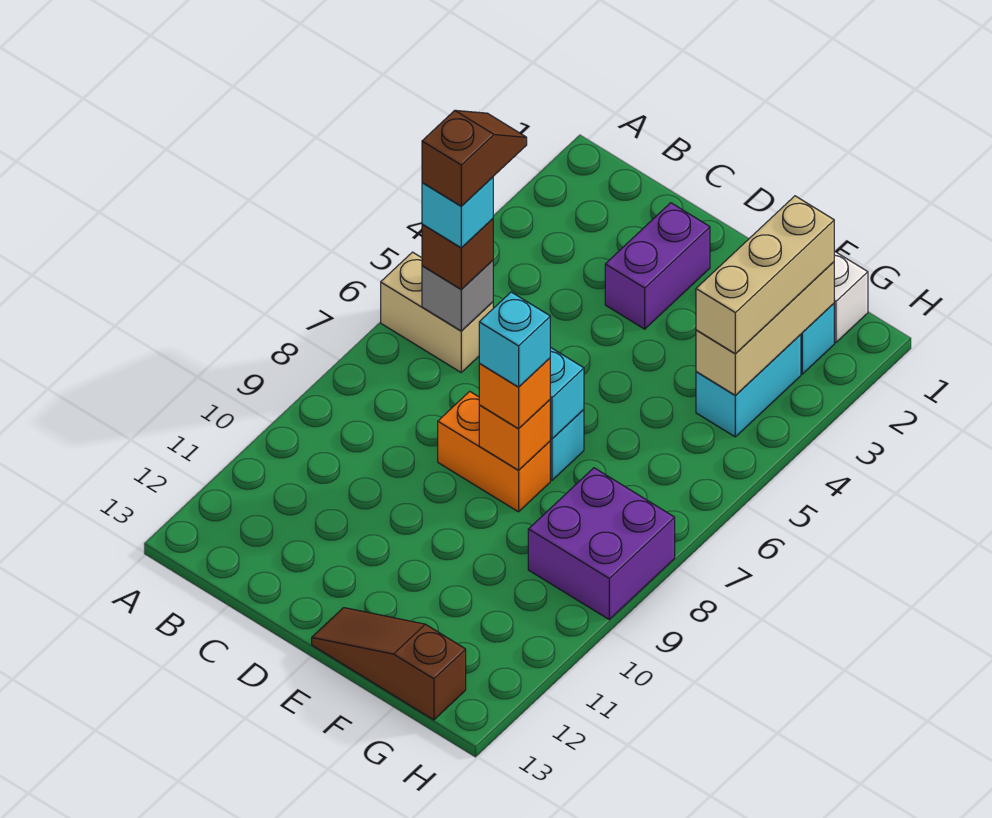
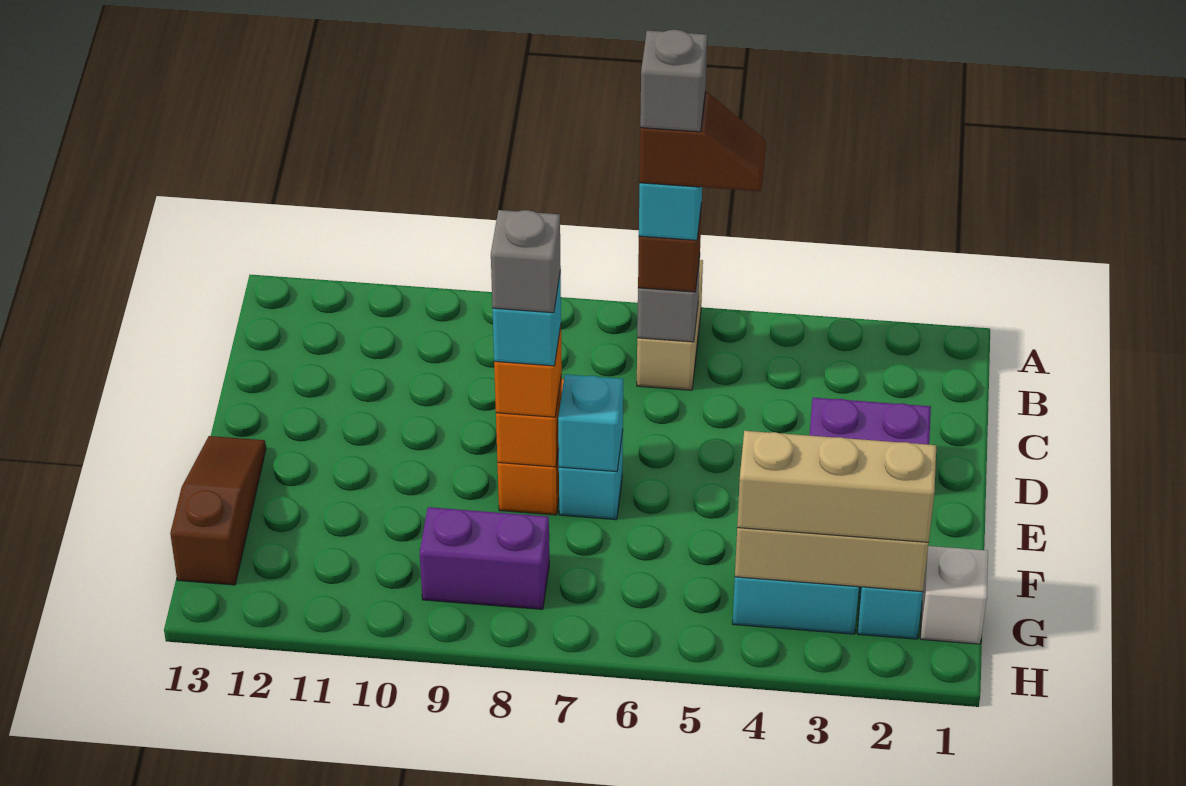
none -> grey 1x1 brick [640,30,707,132]
none -> grey 1x1 brick [491,210,561,313]
purple 2x2 brick [528,468,675,619] -> purple 1x2 brick [420,507,549,609]

